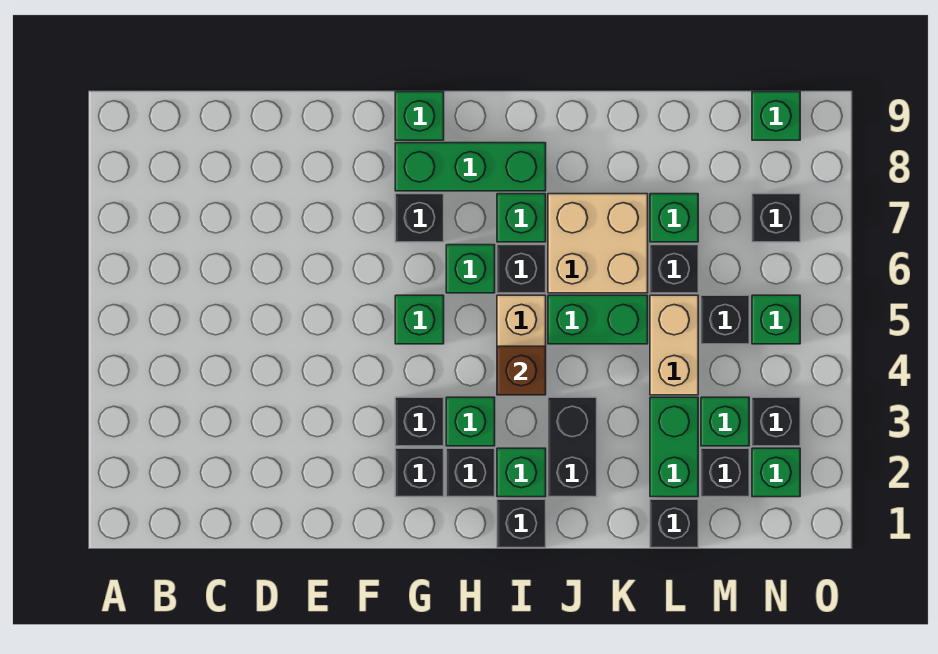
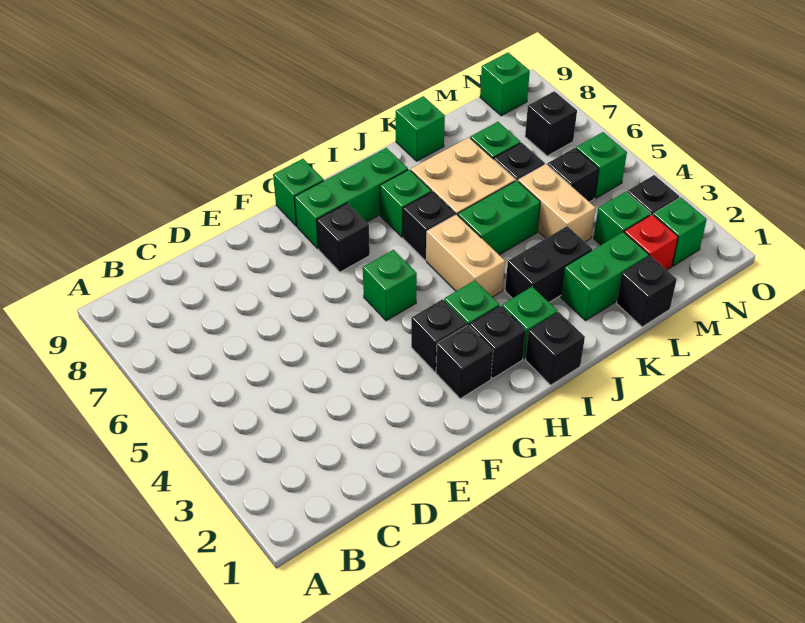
green 1x1 brick [446,245,495,293] -> green 1x1 brick moved to [396,96,445,161]
brown 1x1 brick [497,346,546,395] -> none
black 1x2 brick [548,397,597,497] -> black 1x2 brick turned to [505,226,592,302]
green 1x2 brick [650,397,698,497] -> green 1x2 brick turned to [561,232,649,321]
black 1x1 brick [701,448,749,497] -> red 1x1 brick [624,214,678,270]

